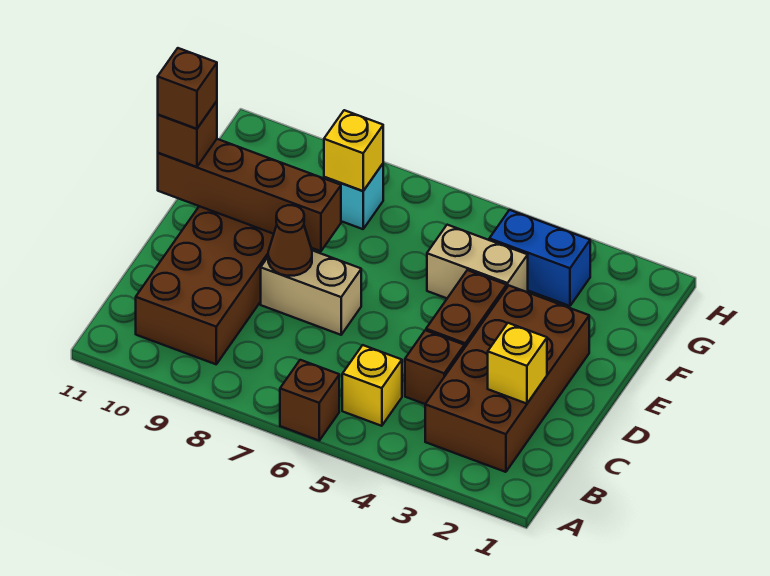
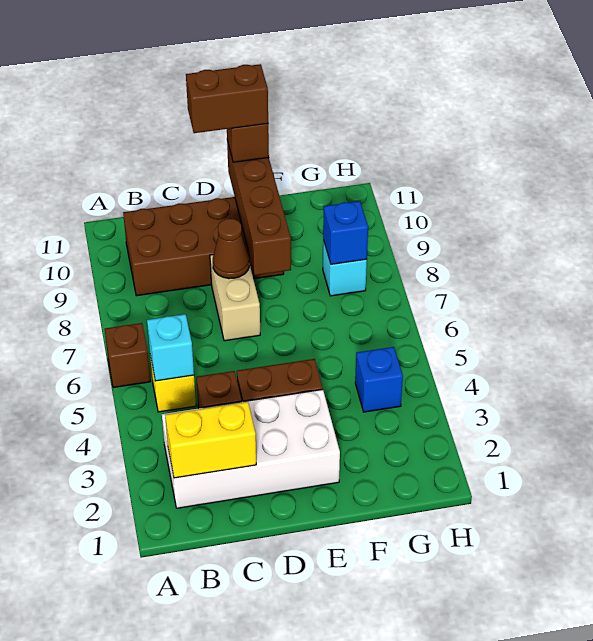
brown 2x4 brick [425,286,589,472] -> white 2x4 brick [162,390,340,508]
none -> cyan 1x1 brick [147,314,194,381]
yellow 1x1 brick [488,323,547,404] -> yellow 1x2 brick [165,402,256,478]
brown 1x1 brick [158,48,217,129] -> brown 1x2 brick [186,64,268,133]
tan 1x2 brick [427,225,528,298] -> none
blue 1x2 brick [489,210,590,306] -> blue 1x1 brick [355,347,403,412]
yellow 1x1 brick [324,110,383,191] -> blue 1x1 brick [323,201,368,264]

